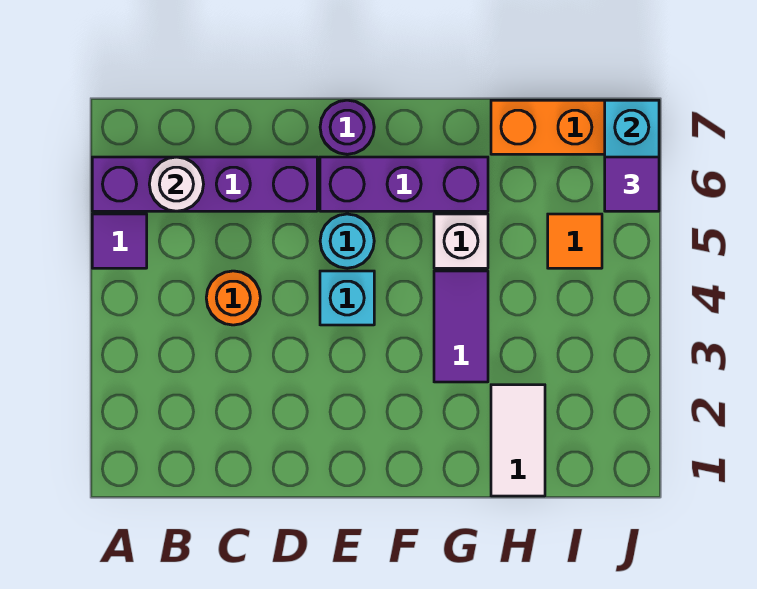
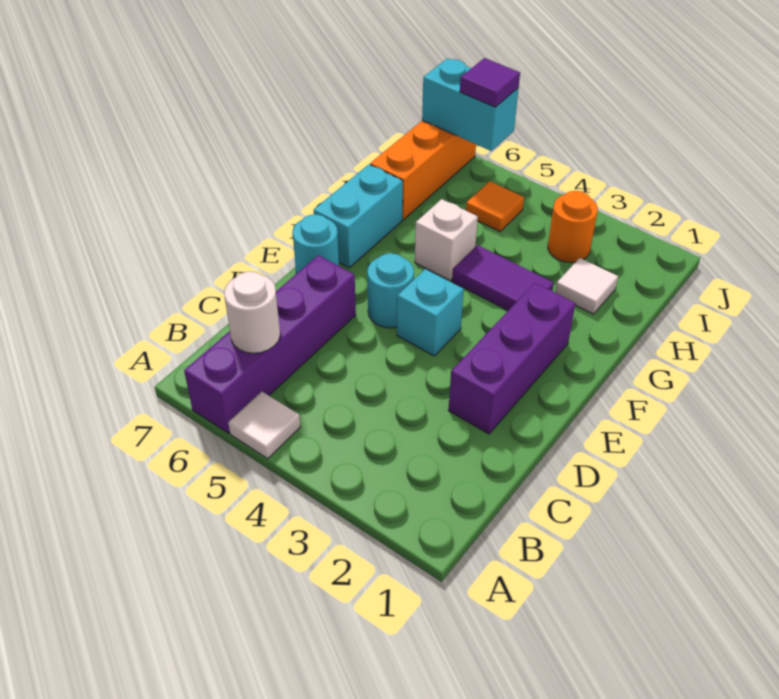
purple 1x1 tile [92,214,147,268] -> white 1x1 tile [228,391,300,459]
orange 1x1 round brick [206,271,260,325] -> orange 1x1 round brick moved to [548,191,598,263]
purple 1x3 brick [320,157,488,211] -> purple 1x3 brick moved to [448,283,575,434]
purple 1x1 round brick [320,100,374,154] -> cyan 1x1 round brick [293,214,339,274]
none -> cyan 1x2 brick [314,164,403,268]
white 1x2 tile [491,385,545,496] -> white 1x1 tile [555,258,618,314]

